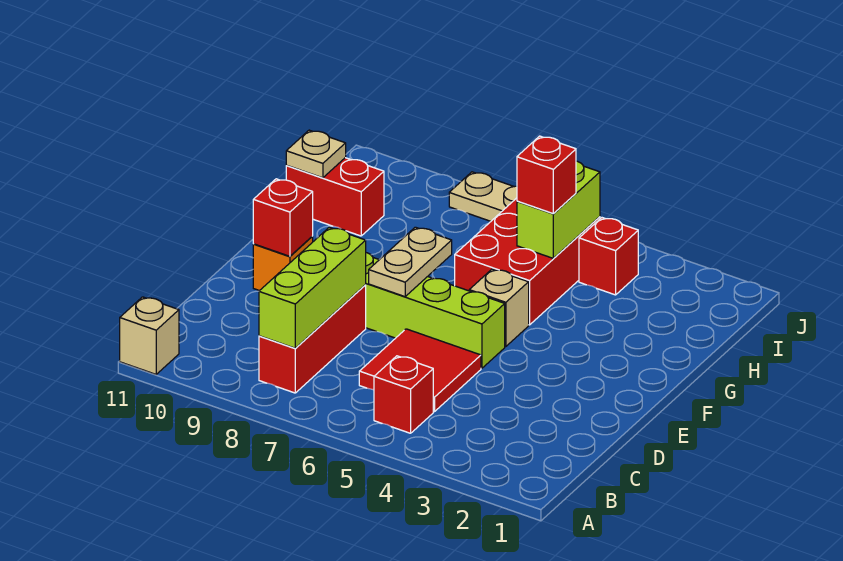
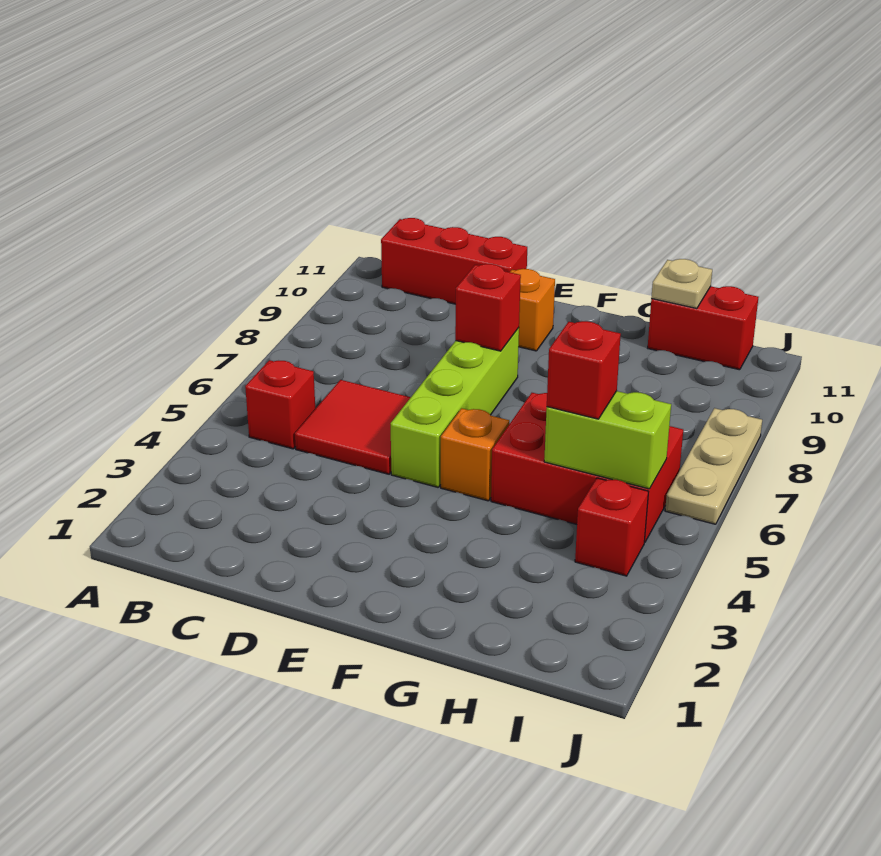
tan 1x1 brick [120,297,179,374] -> none
red 1x3 brick [259,285,366,393] -> red 1x3 brick moved to [381,218,527,304]
lime 1x3 brick [259,227,366,348] -> none
tan 1x2 plate [369,227,452,297] -> none
red 1x1 brick [253,179,313,256] -> red 1x1 brick moved to [455,264,521,351]
tan 1x1 brick [469,269,529,347] -> orange 1x1 brick [441,408,509,501]
red 1x2 brick [286,158,384,236] -> red 1x2 brick turned to [648,286,759,370]

